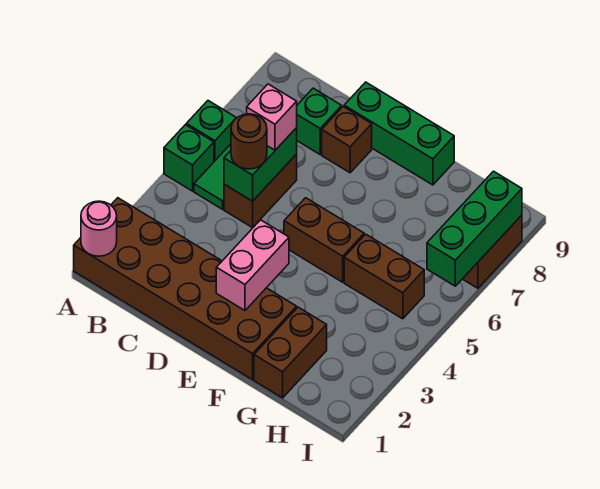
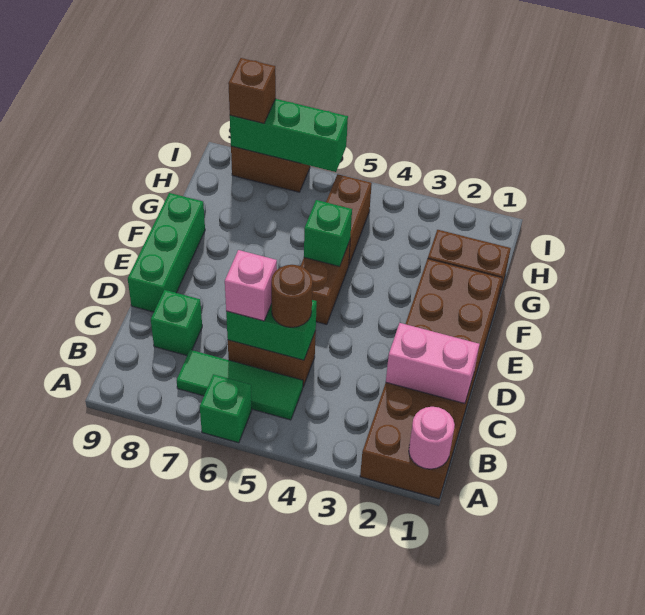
green 1x1 brick [164,125,214,191] -> green 1x1 brick moved to [304,200,352,267]
brown 1x1 brick [322,107,372,173] -> brown 1x1 brick moved to [228,58,276,123]
pink 1x2 brick [216,220,289,310] -> pink 1x2 brick moved to [386,323,479,404]

